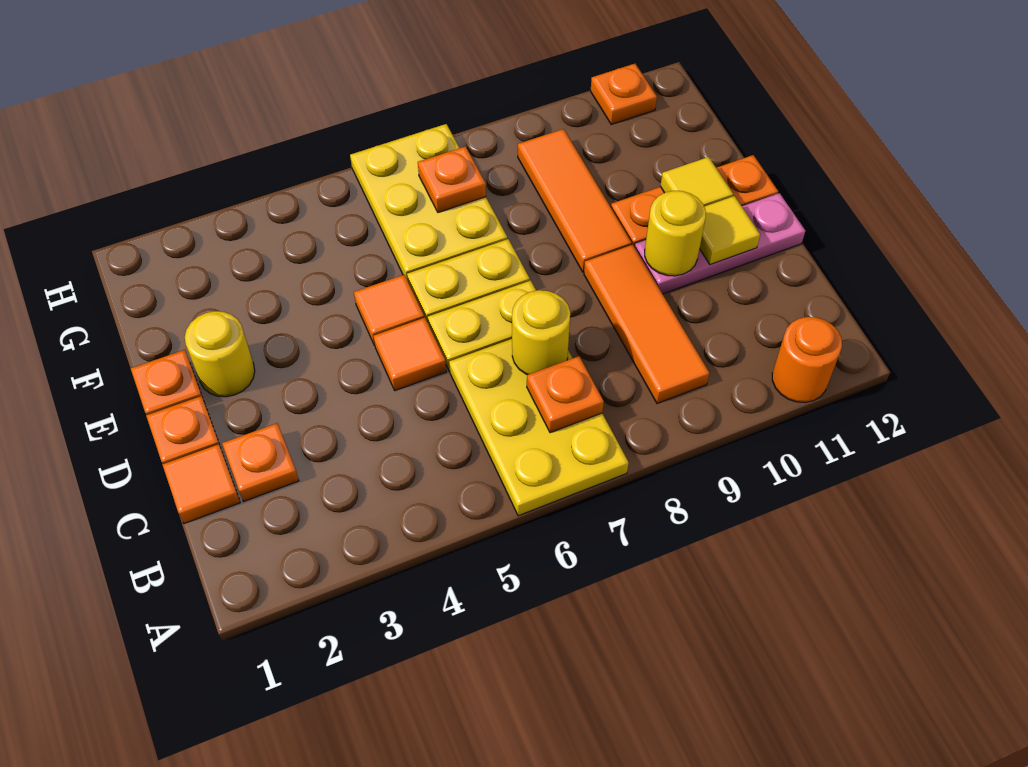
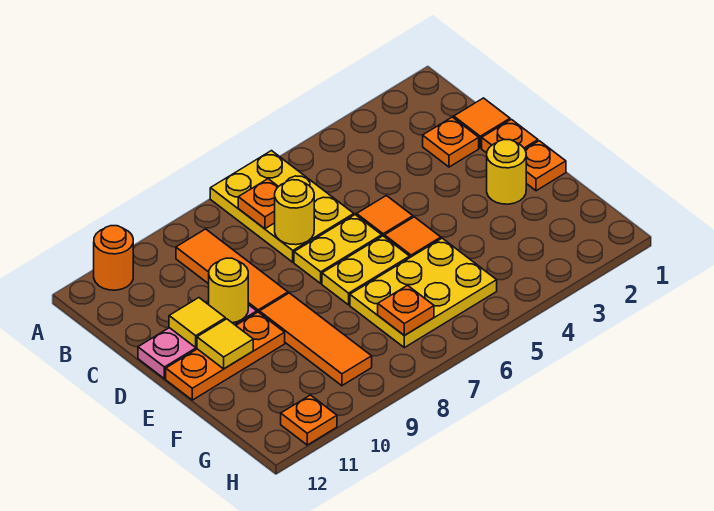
yellow 2x3 plate [350,124,507,280] -> yellow 2x3 plate turned to [350,238,497,348]

